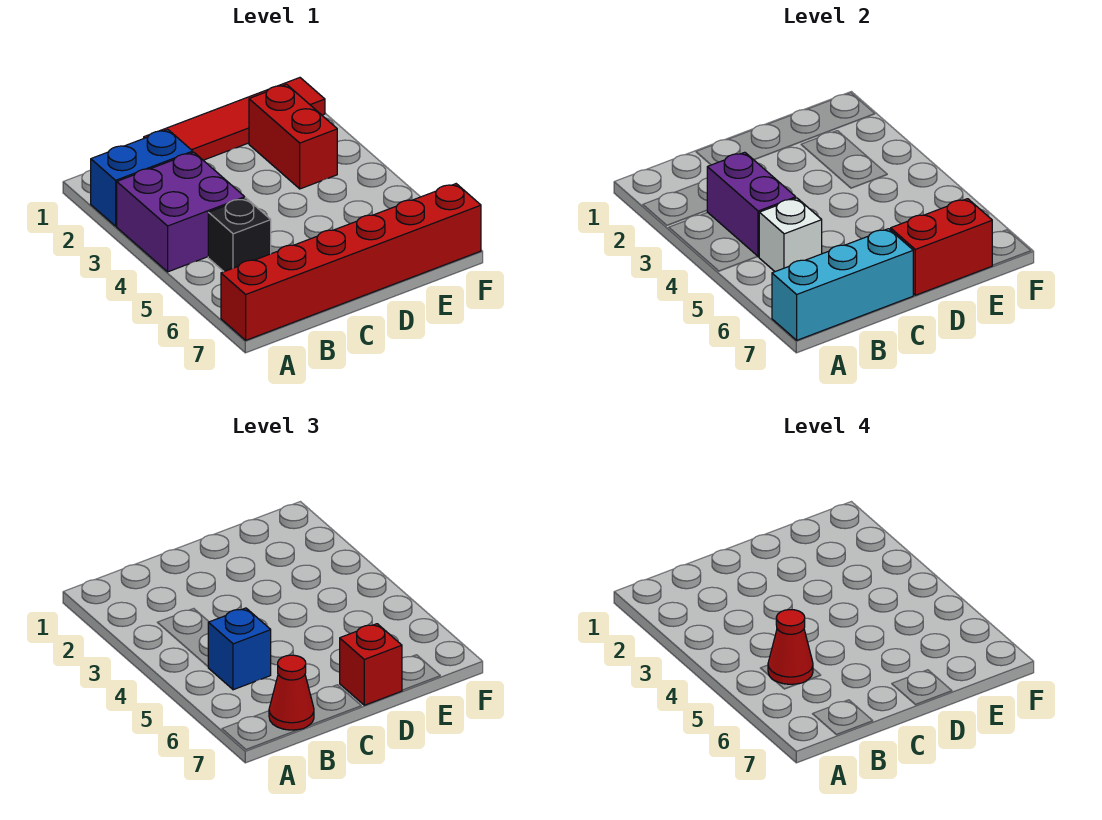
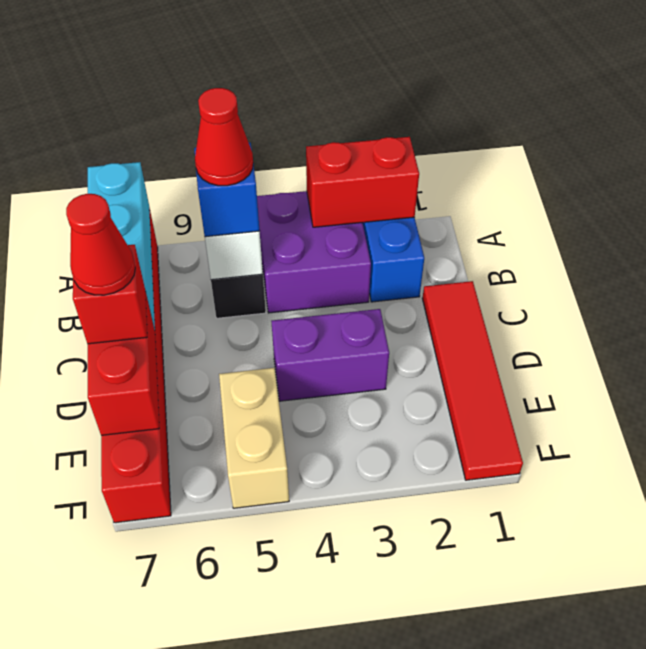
purple 1x2 brick [707,152,796,257] -> purple 1x2 brick moved to [271,309,389,401]
red 1x1 cone [269,655,314,730] -> red 1x1 cone moved to [66,194,135,295]
red 1x2 brick [249,84,337,189] -> red 1x2 brick moved to [306,137,419,227]
none -> tan 1x2 brick [219,368,289,508]

